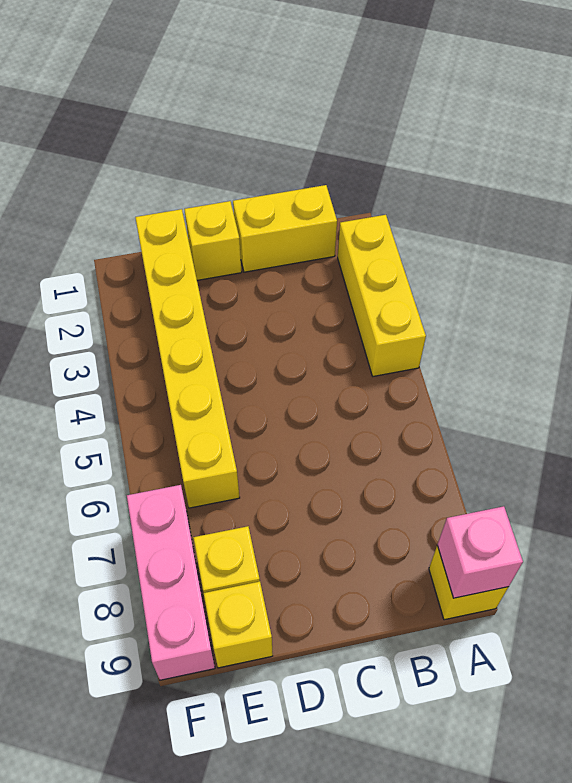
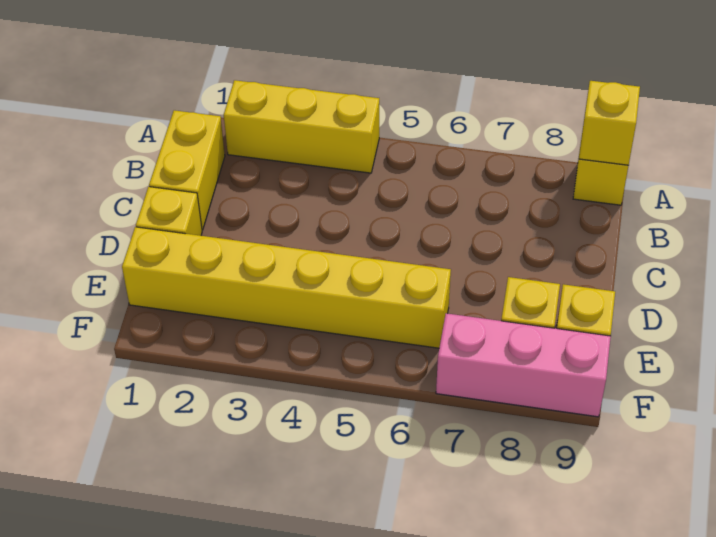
pink 1x1 brick [437,506,523,598] -> yellow 1x1 brick [579,81,640,165]

